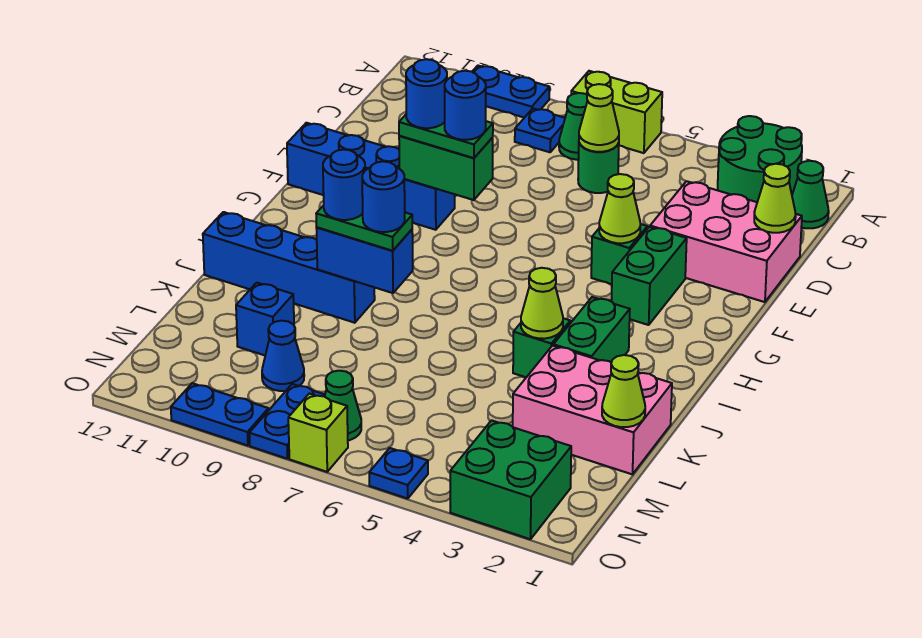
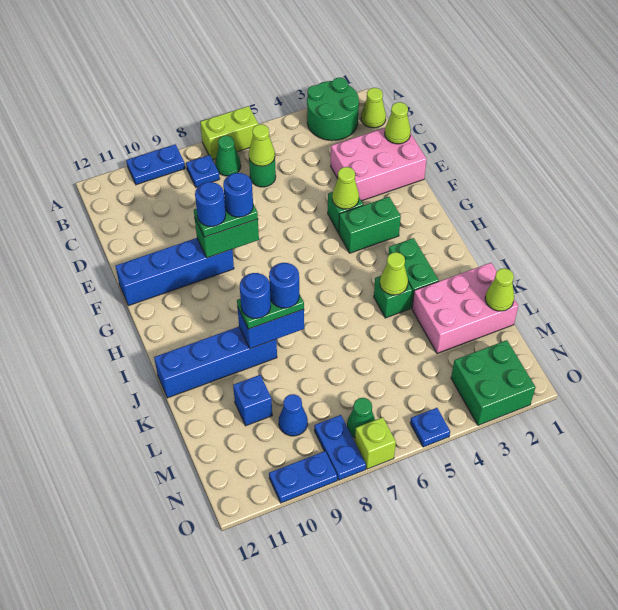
green 1x1 cone [792,161,829,228] -> lime 1x1 cone [361,88,386,128]
green 1x2 brick [611,227,687,325] -> green 1x2 brick turned to [338,197,401,253]

